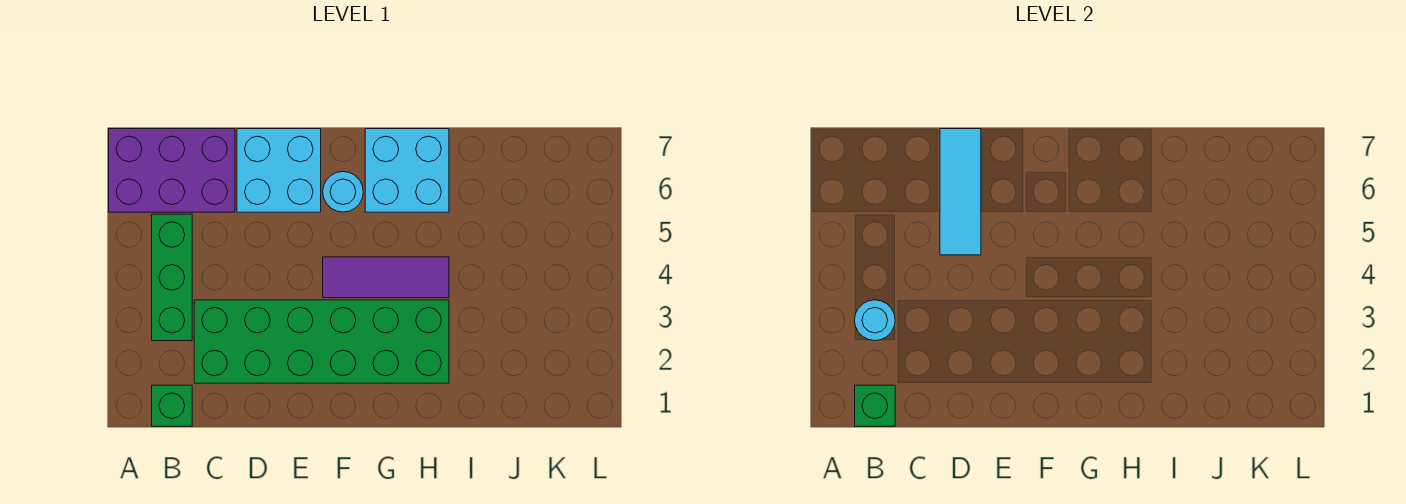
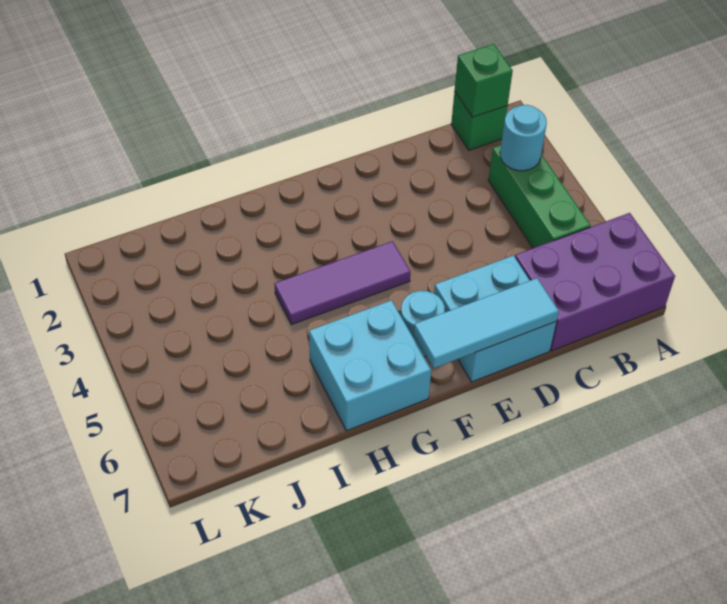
green 2x6 brick [194,300,449,383] -> none
cyan 1x3 tile [940,129,981,255] -> cyan 1x3 tile turned to [414,278,559,368]

